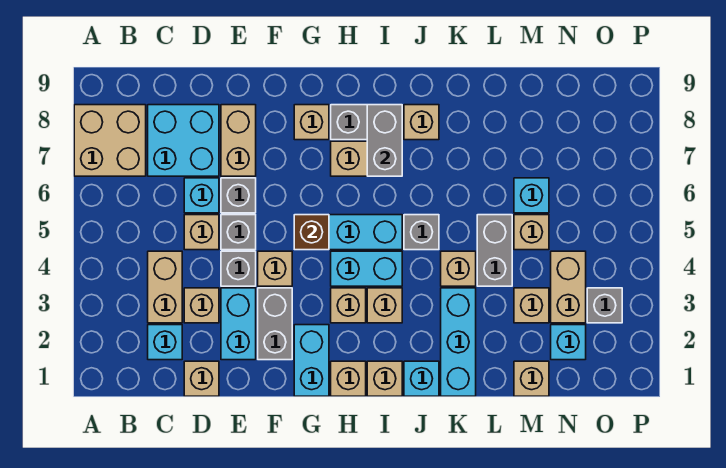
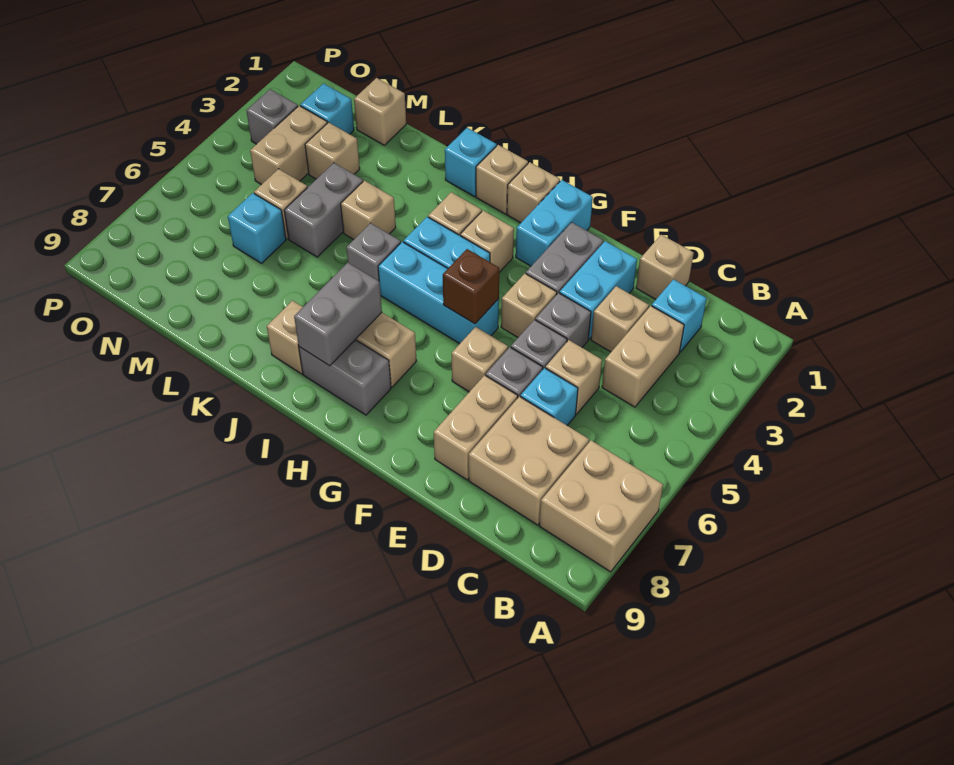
cyan 2x2 brick [148,105,219,176] -> tan 2x2 brick [469,397,589,525]
tan 1x1 brick [294,105,329,140] -> tan 1x1 brick moved to [452,327,508,392]
cyan 1x3 brick [441,288,476,396] -> none

